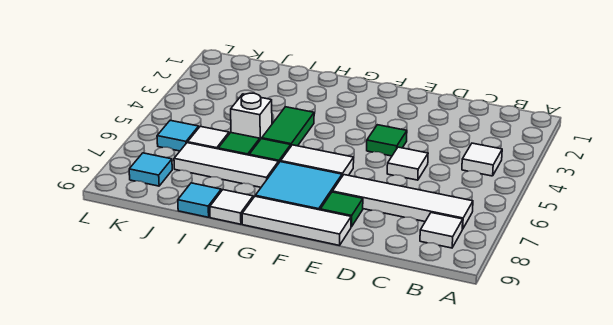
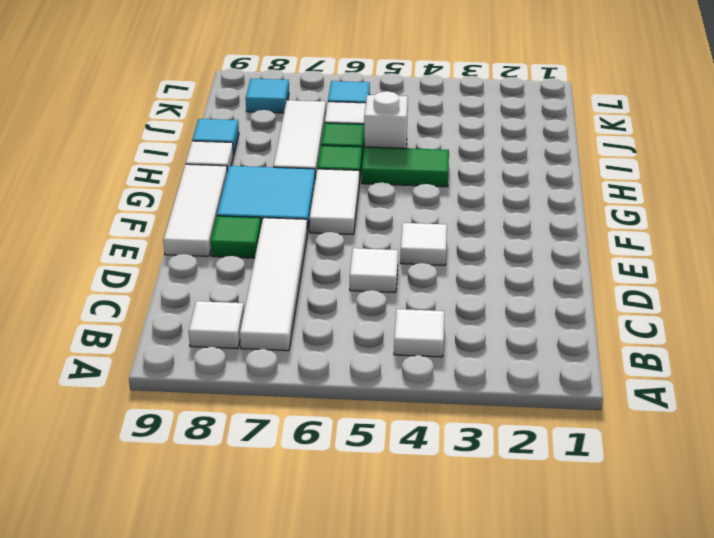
green 1x1 tile [367,125,407,156] -> white 1x1 tile [400,223,447,265]

